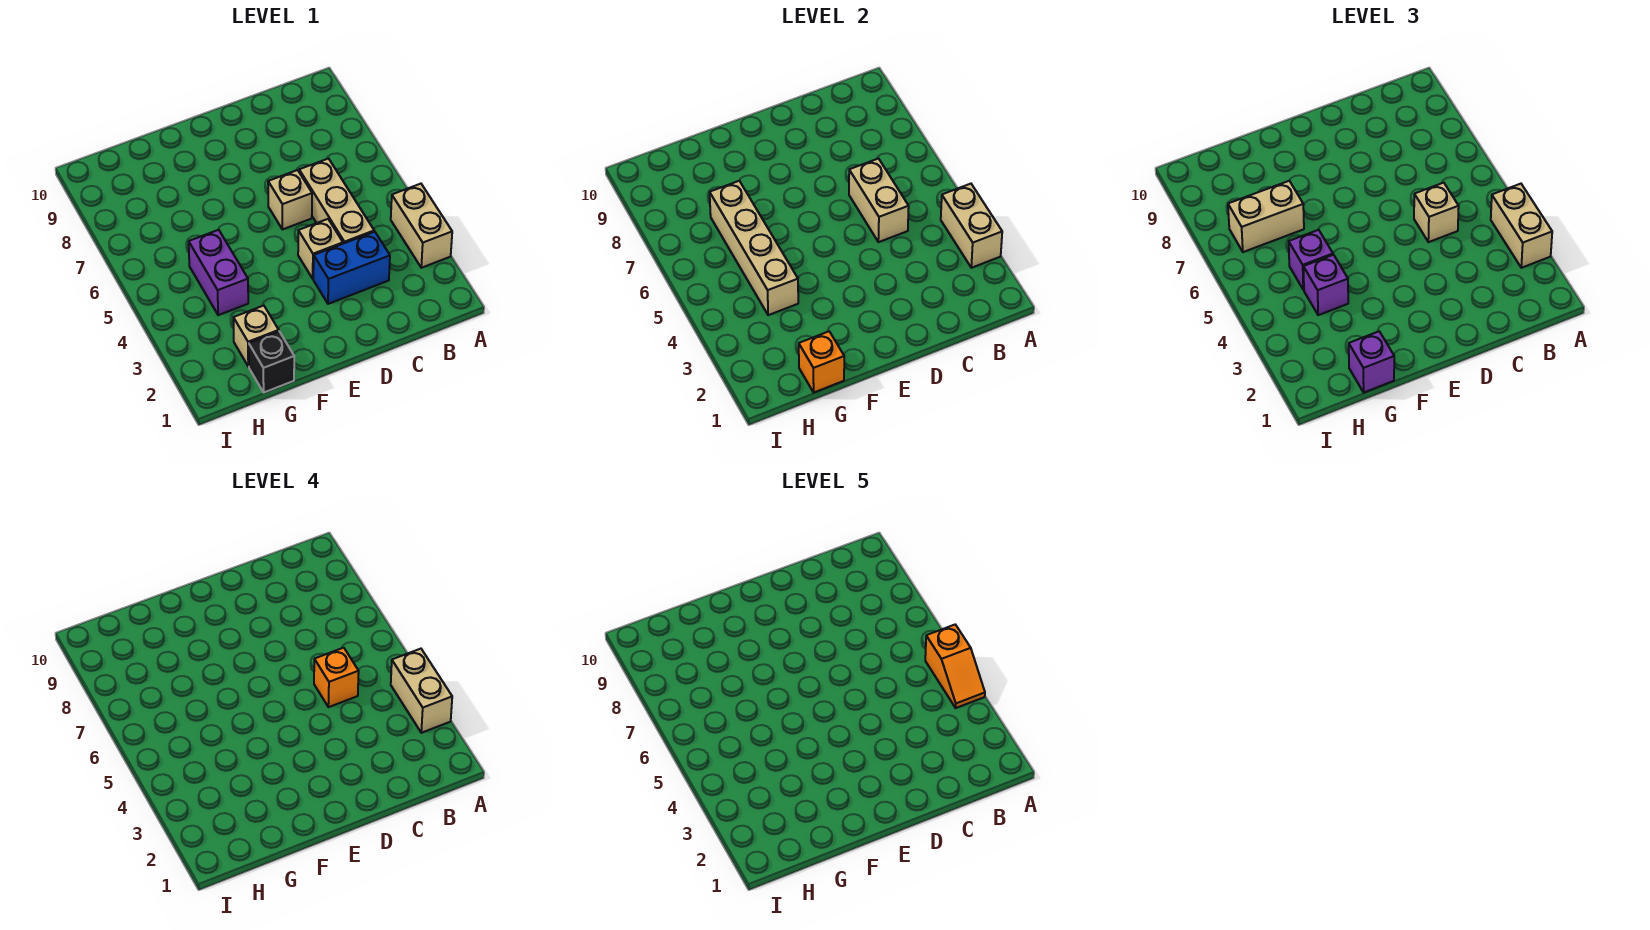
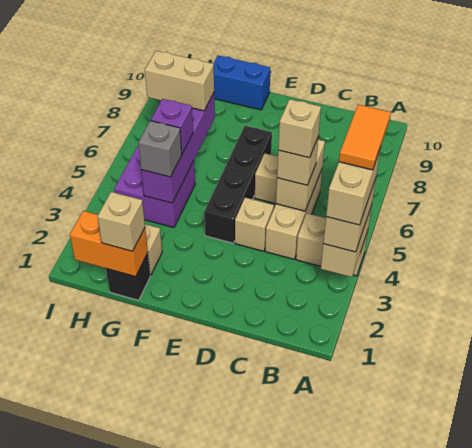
tan 1x2 brick [391,184,452,268] -> tan 1x2 brick turned to [296,213,368,276]
orange 1x2 slope [925,625,985,708] -> orange 1x2 tile [339,105,391,170]
blue 1x2 brick [313,232,390,304] -> blue 1x2 brick moved to [213,56,270,110]
orange 1x1 brick [314,648,359,707] -> tan 1x1 brick [278,99,321,158]
none -> black 1x4 brick [204,126,272,243]
orange 1x1 brick [799,332,844,392] -> orange 1x2 brick [70,211,148,277]
purple 1x1 brick [1349,332,1394,392] -> tan 1x1 brick [98,192,145,251]
purple 1x2 brick [189,230,248,315] -> purple 2x2 brick [114,146,195,228]
tan 1x4 brick [710,181,798,315] -> purple 1x4 brick [141,93,215,203]
purple 1x1 brick [1303,255,1348,315] -> grey 1x1 brick [138,121,182,177]

